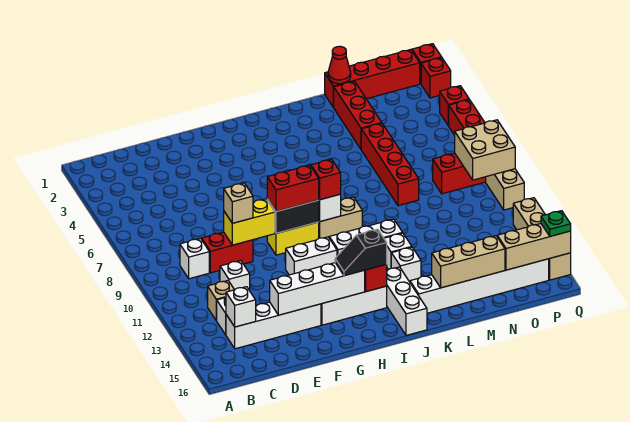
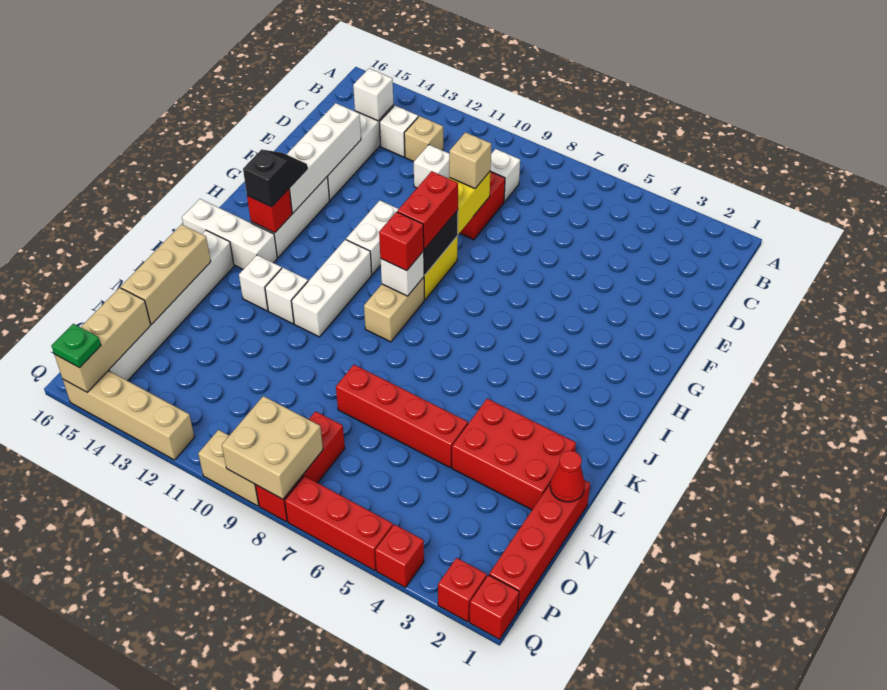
red 1x3 brick [333,81,382,149] -> red 2x3 brick [452,399,576,510]

